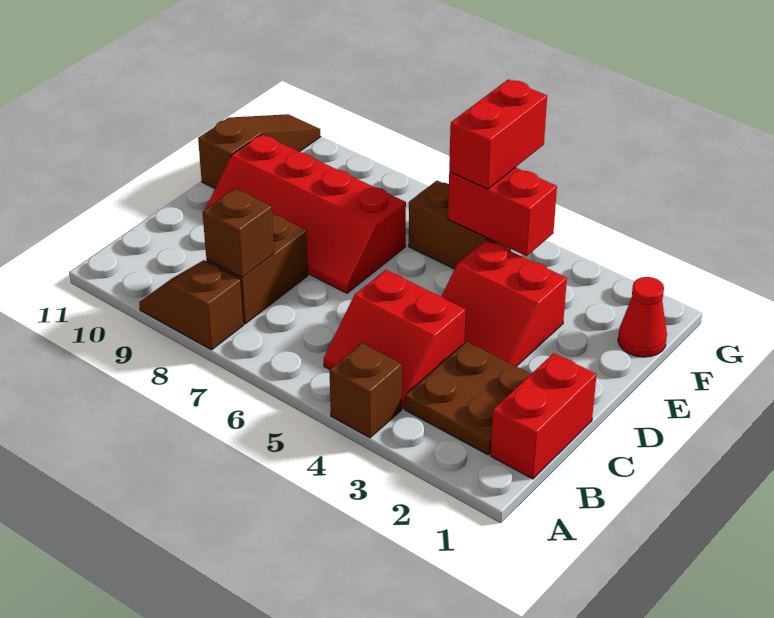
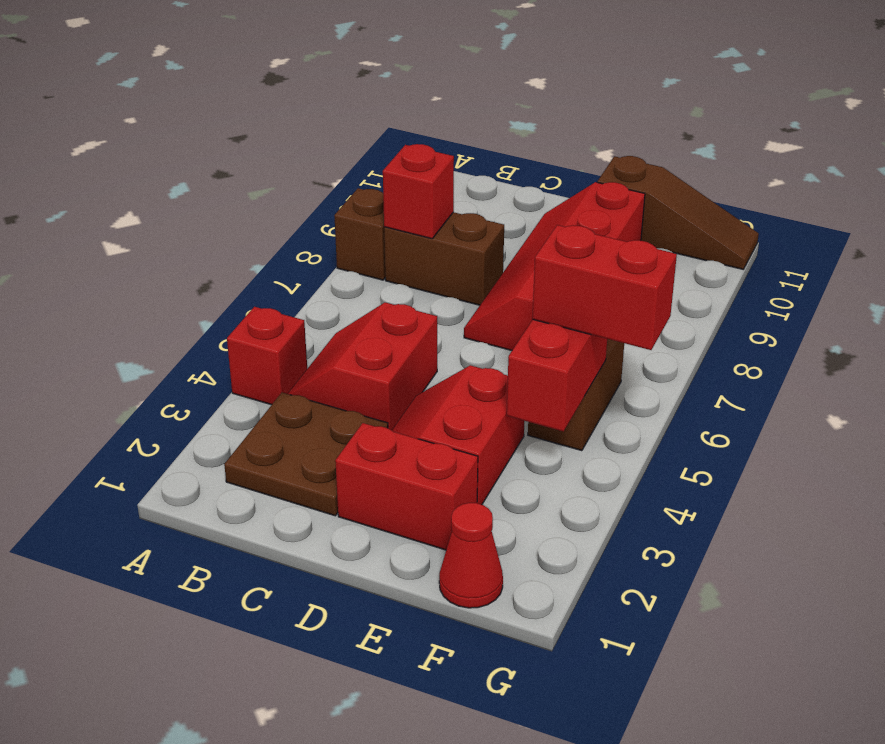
brown 1x1 brick [330,343,402,438] -> red 1x1 brick [227,307,307,405]
red 1x2 brick [491,353,597,479] -> red 1x2 brick moved to [335,423,478,550]
brown 1x1 brick [202,188,274,277] -> red 1x1 brick [383,144,454,239]

